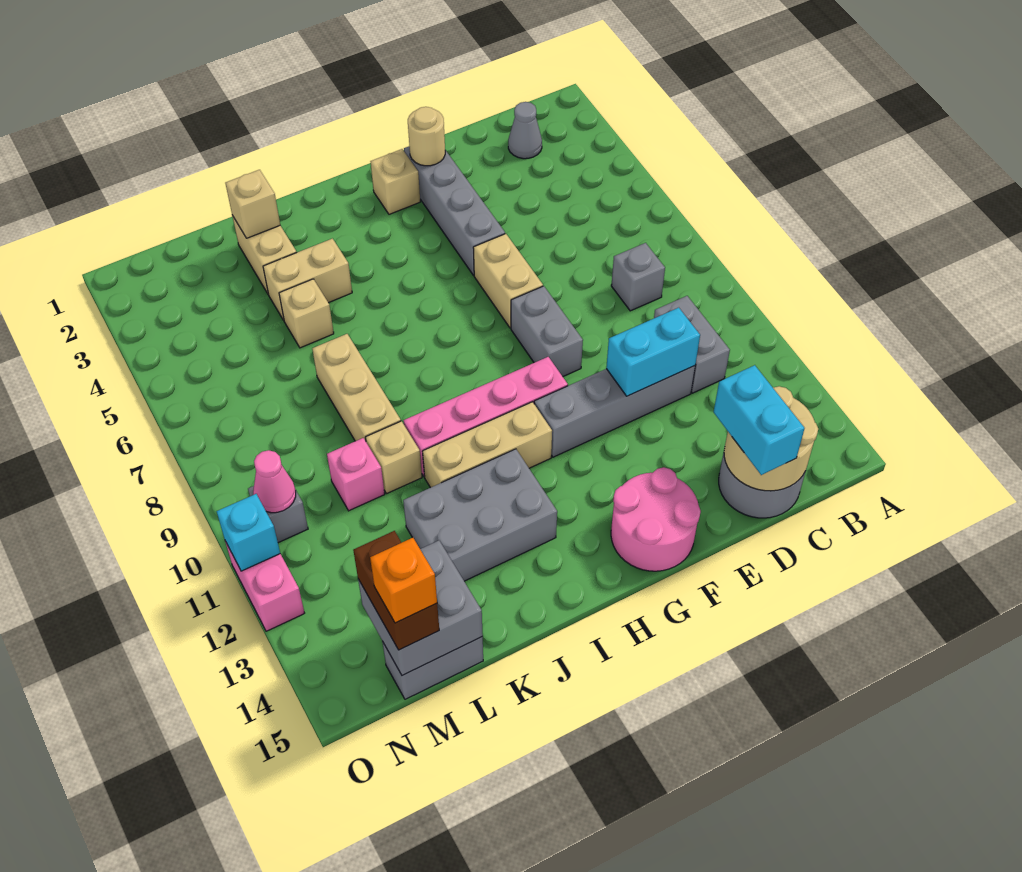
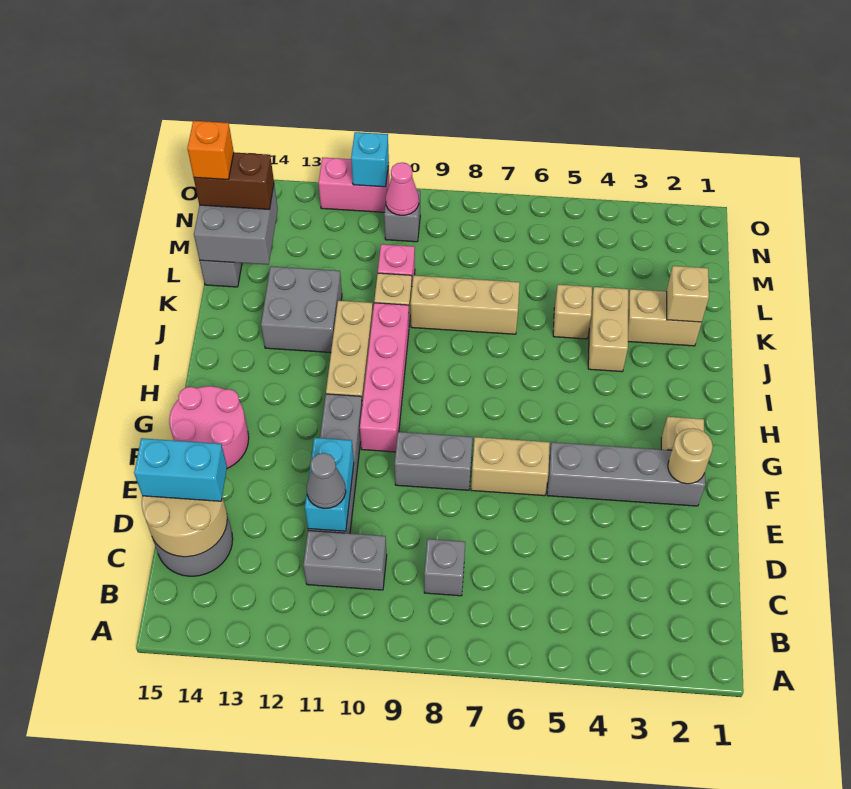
grey 1x1 cone [508,102,542,159] -> grey 1x1 cone moved to [306,453,346,509]
grey 2x3 brick [403,449,557,581] -> grey 2x2 brick [261,266,342,353]

